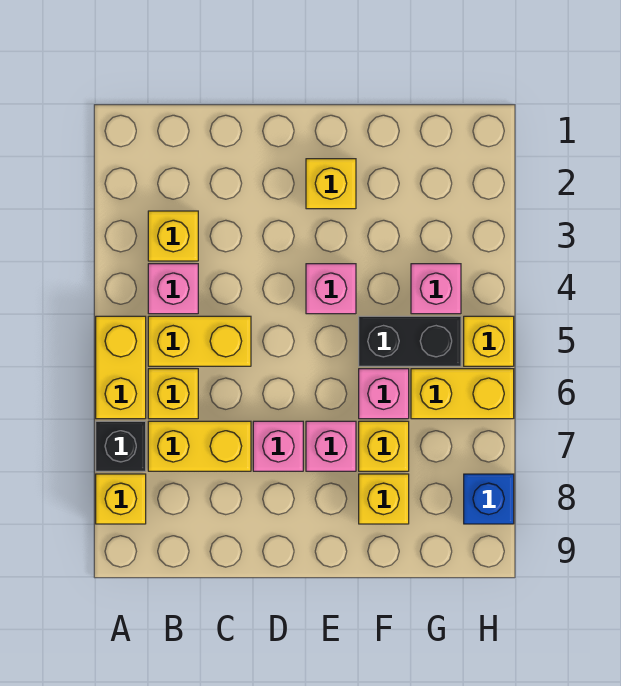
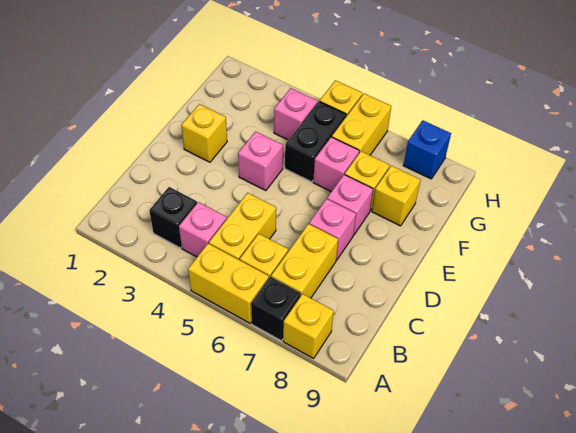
yellow 1x1 brick [148,211,198,261] -> black 1x1 brick [149,187,197,248]

